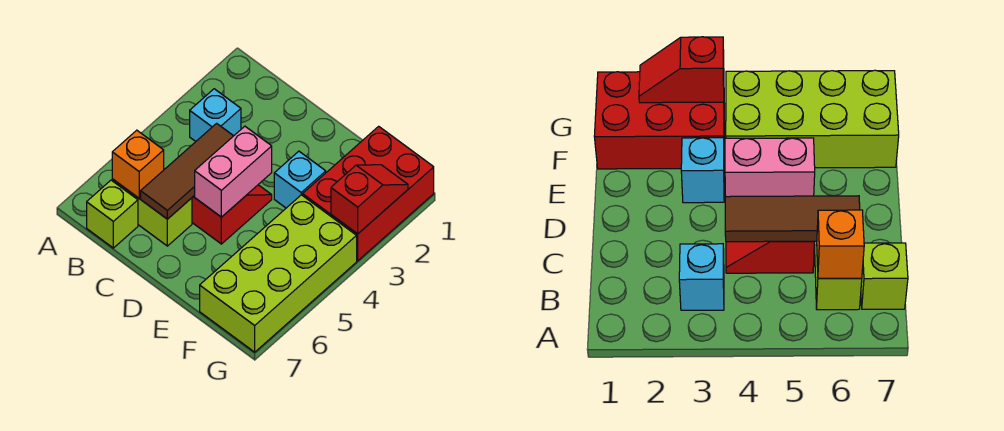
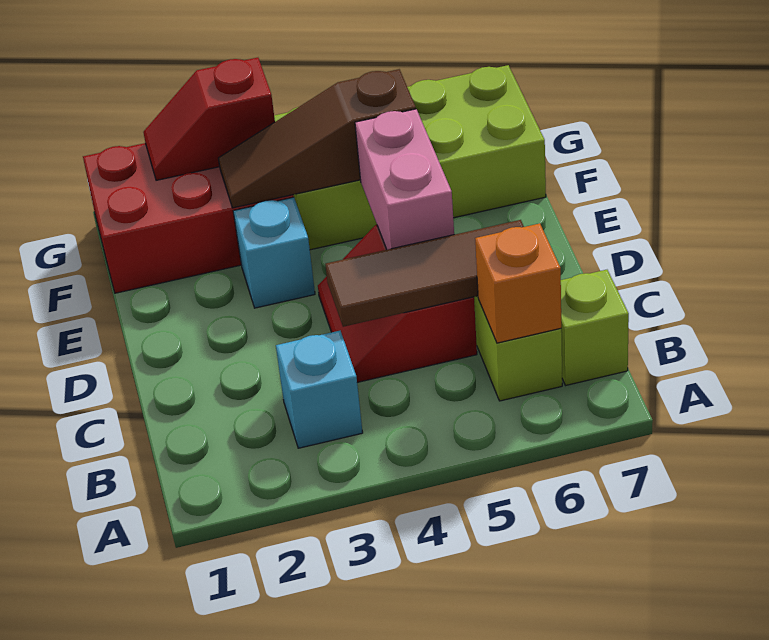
pink 1x2 brick [195,126,272,217] -> pink 1x2 brick turned to [355,109,454,250]
none -> brown 1x3 slope [218,69,416,208]

